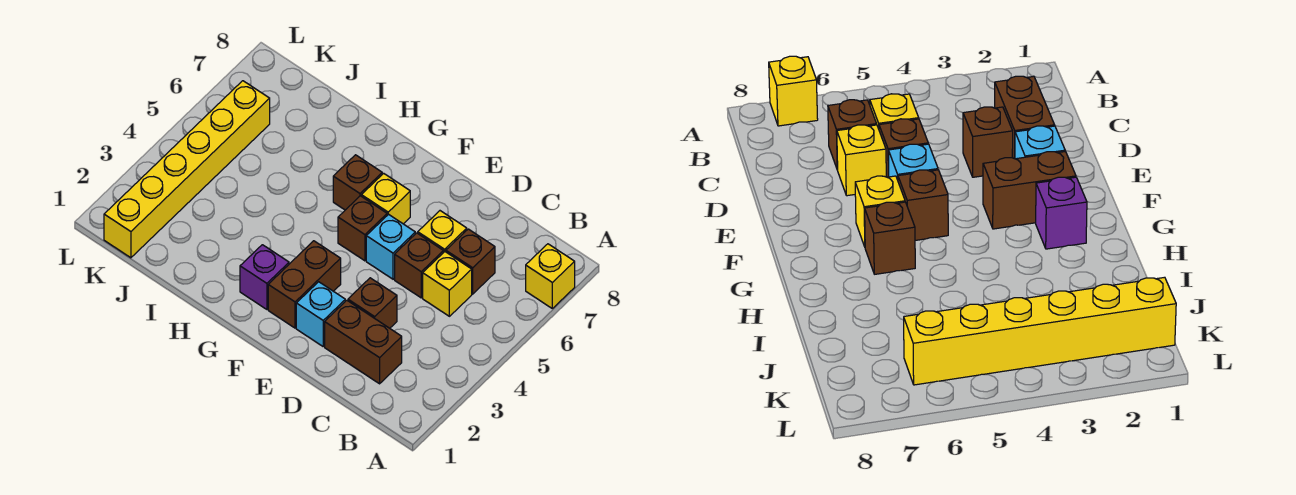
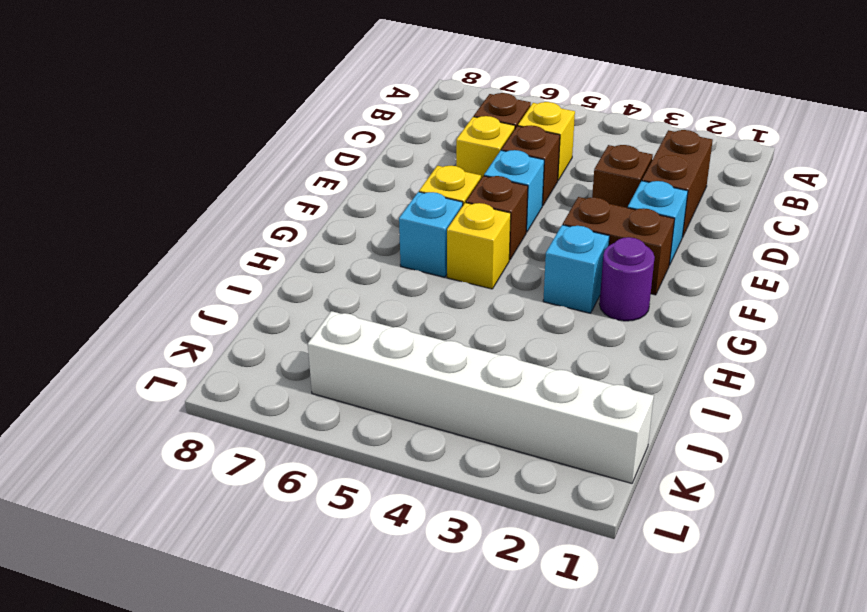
yellow 1x1 brick [526,244,575,308] -> yellow 1x1 brick moved to [447,203,511,289]
purple 1x1 brick [240,245,289,309] -> purple 1x1 round brick [599,237,655,321]
none -> cyan 1x1 brick [543,225,609,313]
brown 1x1 brick [333,155,382,210] -> cyan 1x1 brick [399,192,463,277]
yellow 1x6 brick [104,81,270,258] -> white 1x6 brick [308,311,654,483]

